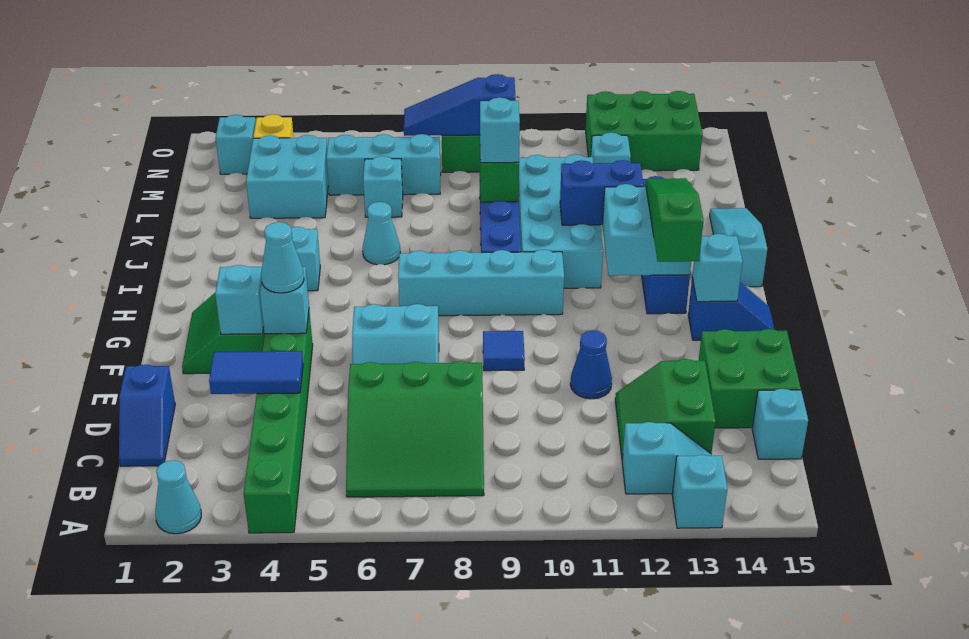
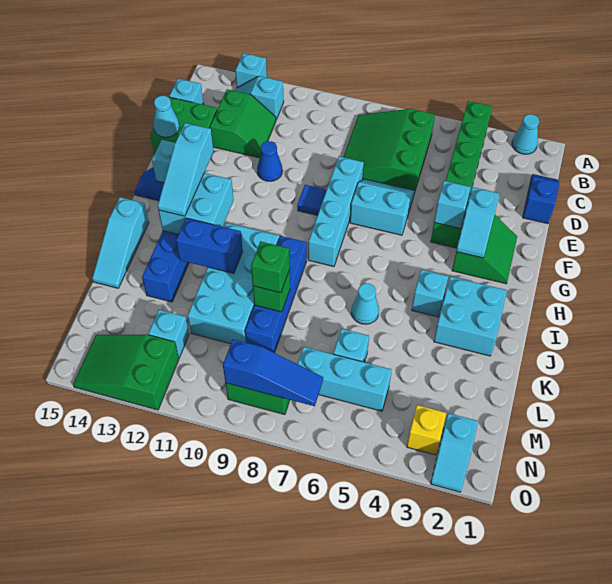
green 3x3 slope [346,361,484,497] -> green 3x3 slope turned to [344,109,435,191]
blue 1x2 tile [209,351,303,394] -> none
cyan 1x1 cone [261,222,304,293] -> cyan 1x1 cone moved to [153,96,179,137]
green 1x3 slope [646,178,704,262] -> cyan 1x3 slope [158,123,214,216]
cyan 1x4 brick [398,250,564,316] -> cyan 1x4 brick turned to [308,157,364,267]
cyan 1x1 brick [480,97,520,163] -> green 1x1 brick [251,241,290,293]
cyan 2x2 brick [246,135,328,218] -> cyan 2x2 brick moved to [434,276,507,356]
green 2x3 brick [586,91,702,171] -> green 2x3 slope [73,335,179,410]

